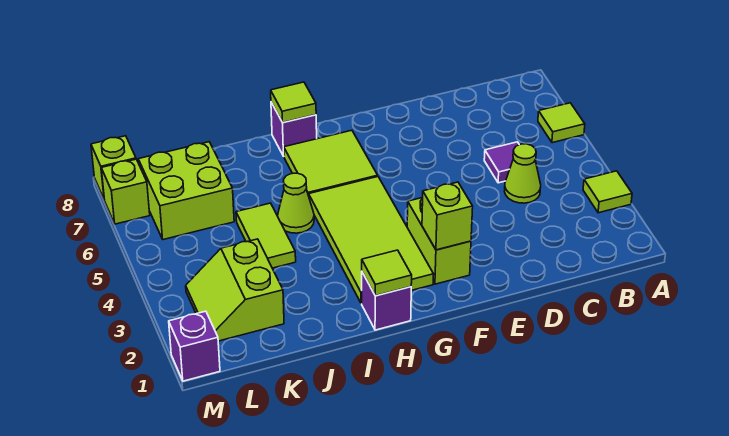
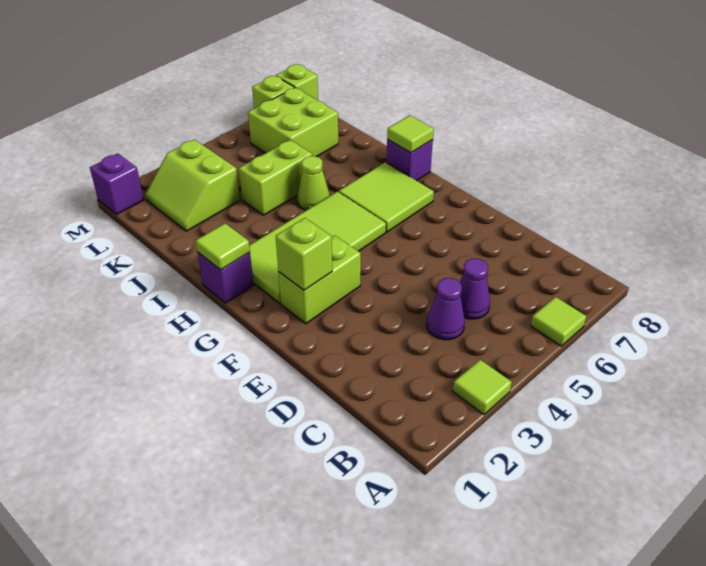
lime 1x1 cone [505,144,541,203] -> purple 1x1 cone [427,278,465,340]
purple 1x1 tile [484,142,519,183] -> purple 1x1 cone [460,259,490,319]
lime 1x2 tile [236,203,296,268] -> lime 1x2 brick [239,140,312,215]
lime 2x2 slope [186,239,284,341] -> lime 2x2 slope turned to [145,139,240,231]

